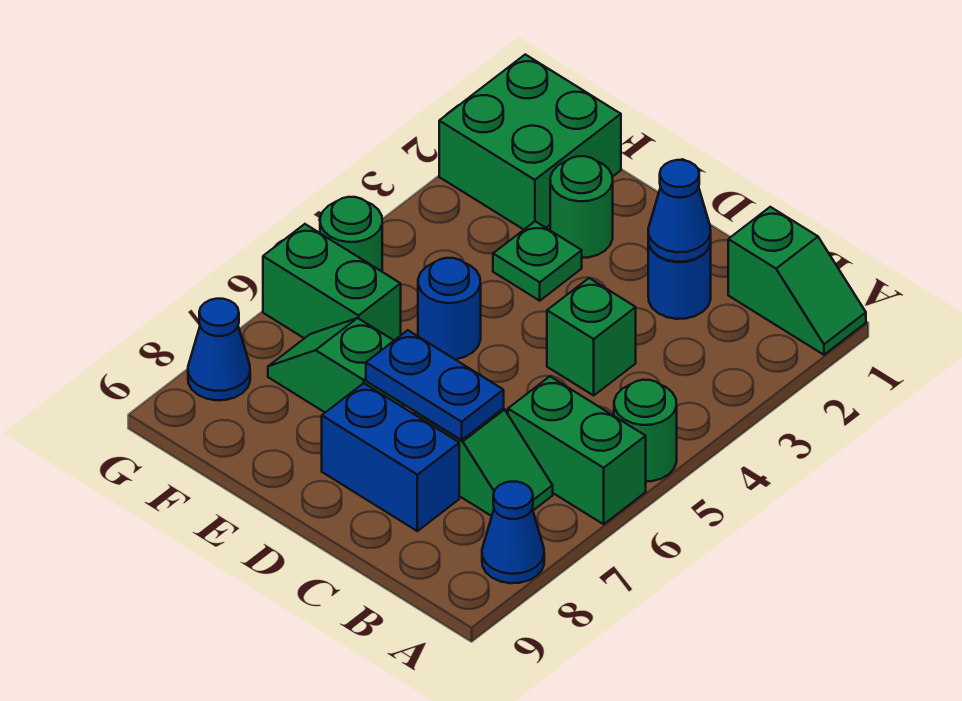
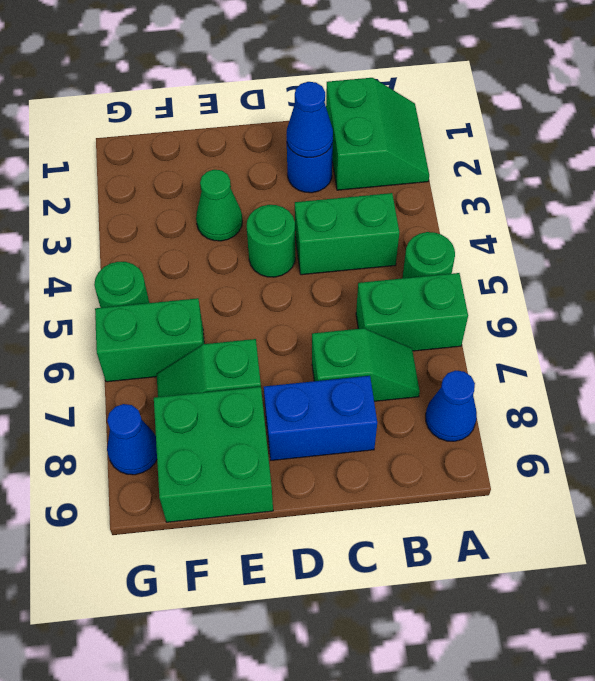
green 1x2 slope [728,207,866,355] -> green 2x2 slope [326,78,429,190]
green 1x1 brick [547,278,636,395] -> green 1x2 brick [295,193,399,275]
blue 1x2 plate [366,330,504,440] -> none
green 1x1 round brick [550,156,613,258] -> green 1x1 round brick moved to [247,205,295,277]
green 1x1 plate [493,221,582,301] -> green 1x1 cone [196,170,242,241]
blue 1x1 round brick [418,258,481,359] -> none
green 2x2 brick [439,54,621,229] -> green 2x2 brick moved to [154,387,273,522]

